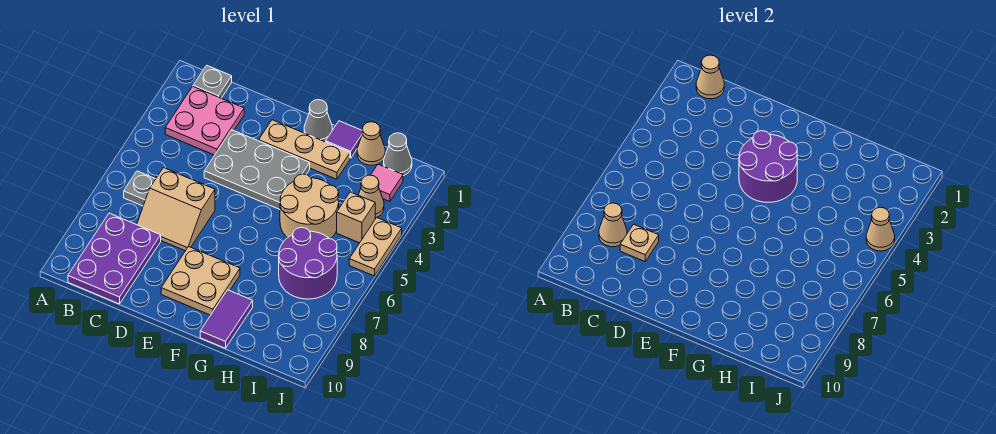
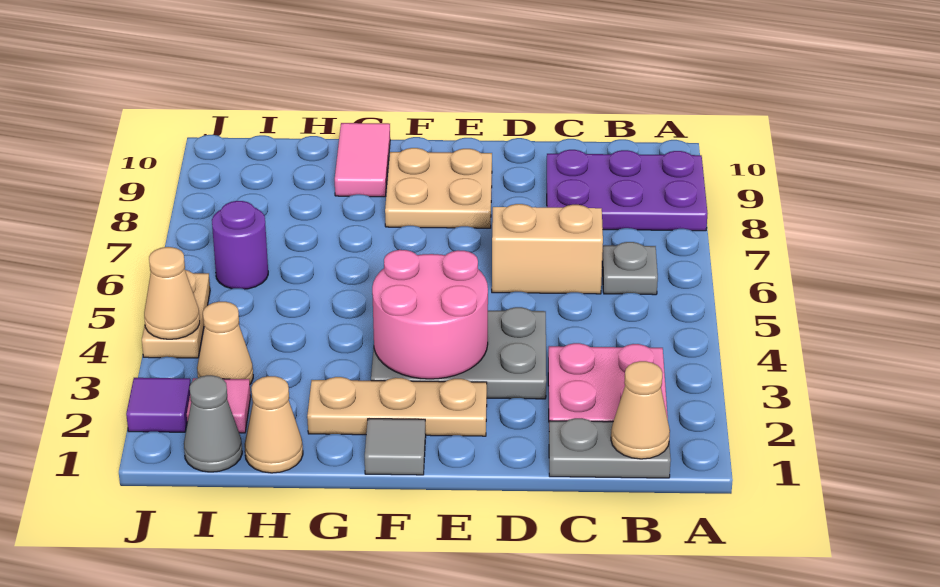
grey 1x1 plate [193,65,232,98] -> grey 1x2 plate [549,418,671,478]
purple 2x3 plate [68,213,161,304] -> purple 2x3 plate turned to [547,150,707,231]
tan 1x1 cone [599,203,627,247] -> none
tan 1x1 plate [620,224,659,261] -> none
purple 2x2 round brick [739,131,797,202] -> pink 2x2 round brick [372,250,488,379]
grey 1x1 cone [304,100,332,142] -> grey 1x1 tile [365,419,426,475]
purple 1x1 tile [326,121,362,158] -> purple 1x1 tile moved to [126,378,191,432]
tan 2x2 round brick [280,174,339,239] -> none
purple 1x2 tile [200,290,253,348] -> pink 1x2 tile [335,123,390,197]
purple 2x2 round brick [279,227,337,299] -> purple 1x1 round brick [212,201,268,289]
tan 1x1 brick [337,192,375,243] -> none

